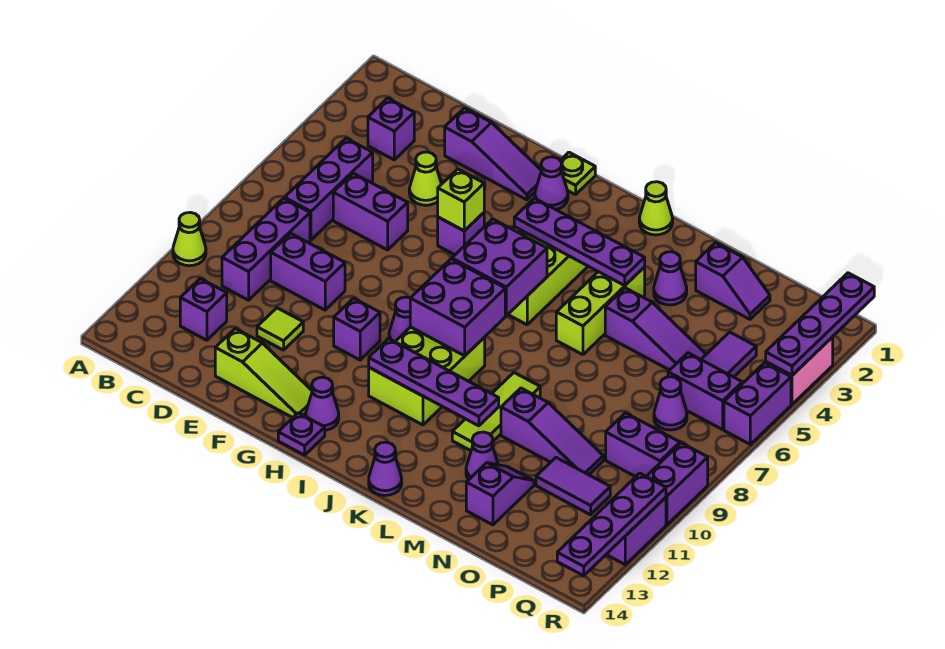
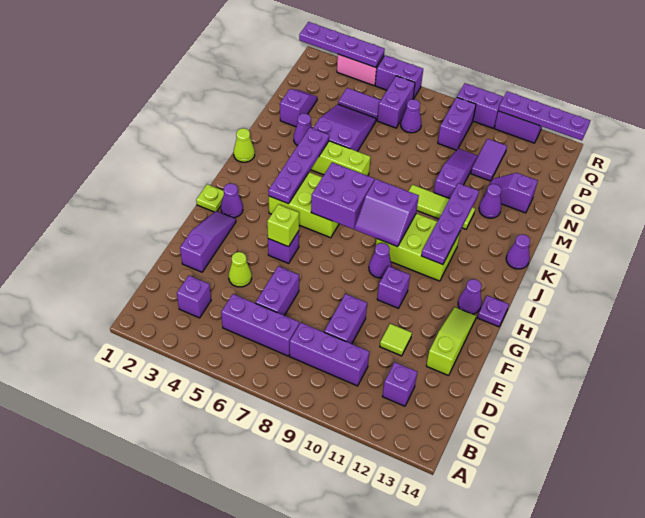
lime 1x1 cone [173,212,206,266] -> none
purple 2x2 brick [410,259,505,356] -> purple 2x2 slope [355,179,419,247]
purple 1x3 slope [605,288,706,370] -> purple 2x3 slope [313,104,376,151]

